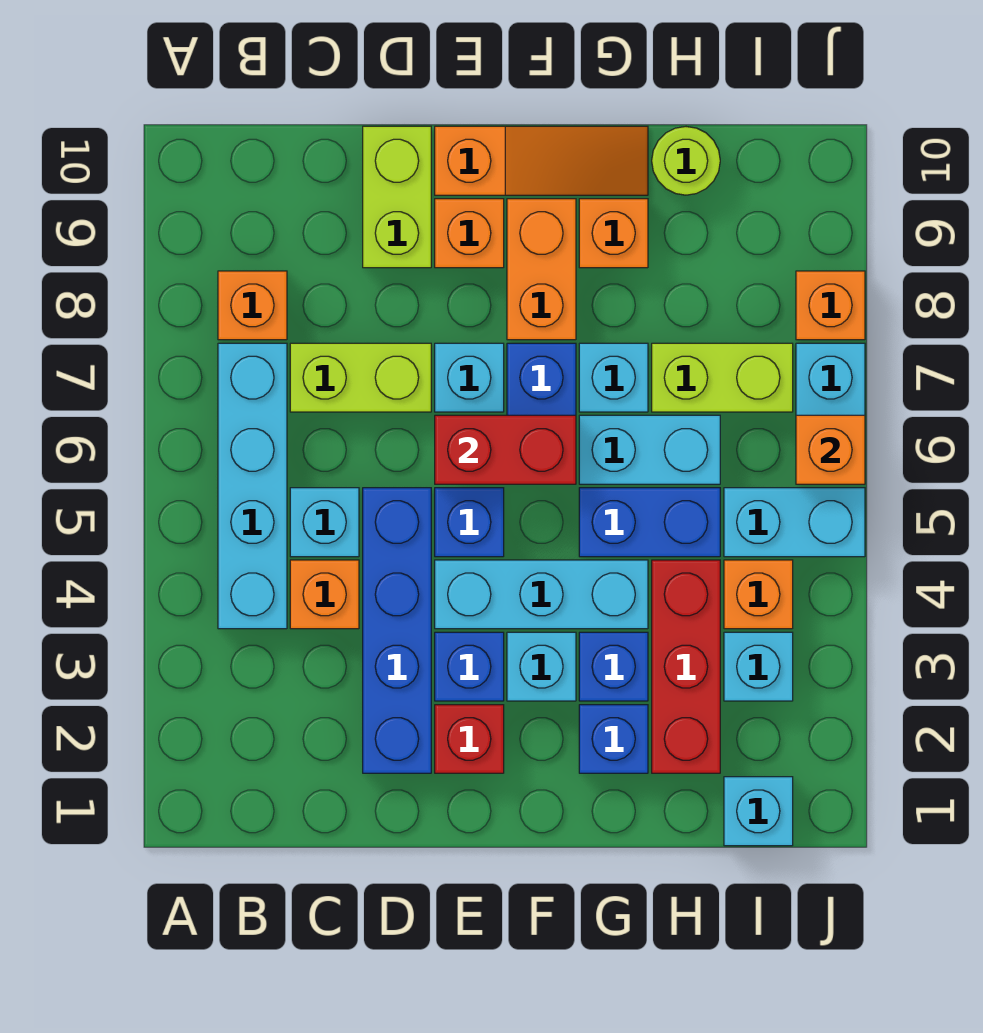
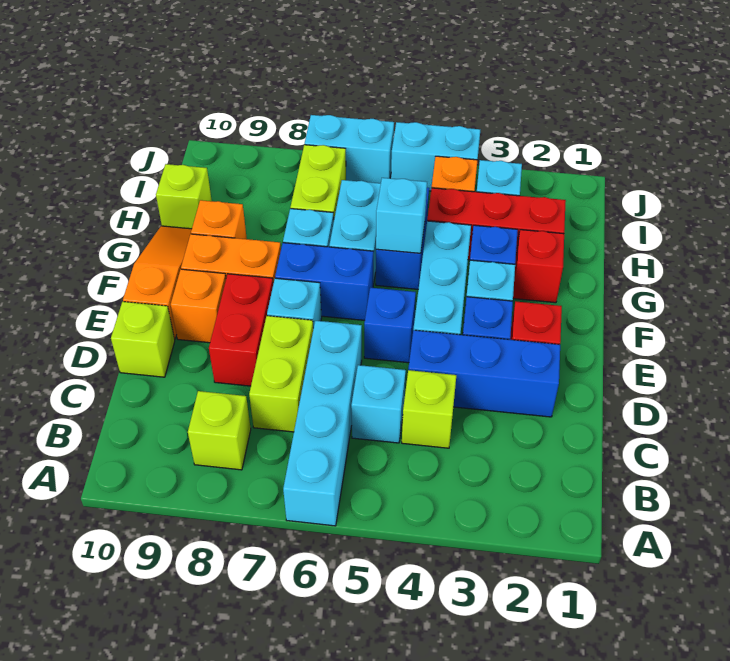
cyan 1x4 brick [218,343,287,629] -> cyan 1x4 brick turned to [283,321,362,526]
orange 1x1 brick [218,271,287,340] -> lime 1x1 brick [188,391,251,470]
orange 1x1 brick [290,560,359,629] -> lime 1x1 brick [402,370,456,448]
blue 1x4 brick [363,488,431,773] -> blue 1x3 brick [408,330,560,417]
lime 1x2 brick [363,126,431,268] -> lime 1x1 brick [111,302,175,377]
red 1x2 brick [435,415,576,484] -> red 1x2 brick moved to [209,274,273,386]
blue 1x1 brick [579,705,648,773] -> red 1x1 brick [513,230,564,303]
lime 1x1 round brick [652,127,720,195] -> lime 1x1 brick [156,164,212,229]
cyan 1x1 brick [724,777,793,846] -> cyan 1x1 brick moved to [376,178,427,253]
cyan 1x2 brick [724,488,865,557] -> cyan 1x2 brick turned to [391,122,480,191]
orange 1x1 brick [796,415,865,484] -> none
orange 1x1 brick [796,271,865,340] -> none

